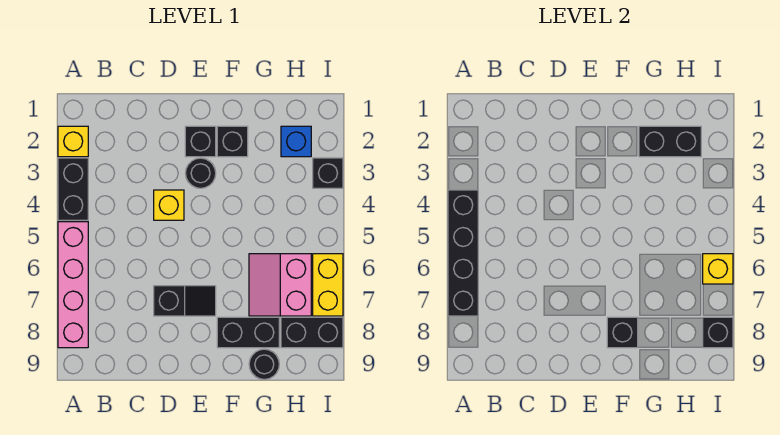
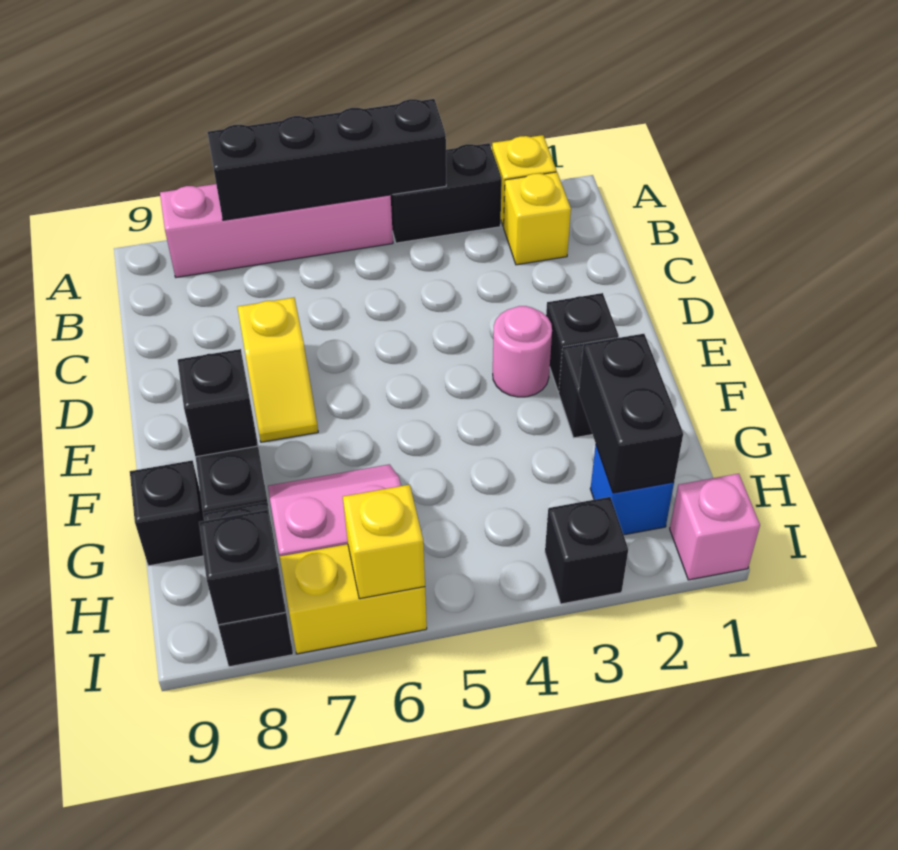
yellow 1x1 brick [154,190,184,220] -> yellow 1x1 brick moved to [504,172,571,265]
black 1x2 slope [154,286,216,316] -> yellow 1x2 slope [237,298,318,442]
black 1x1 round brick [185,158,216,188] -> pink 1x1 round brick [493,306,552,397]
black 1x1 round brick [249,349,279,379] -> black 1x1 brick [130,461,204,566]
none -> pink 1x1 brick [670,474,760,580]

